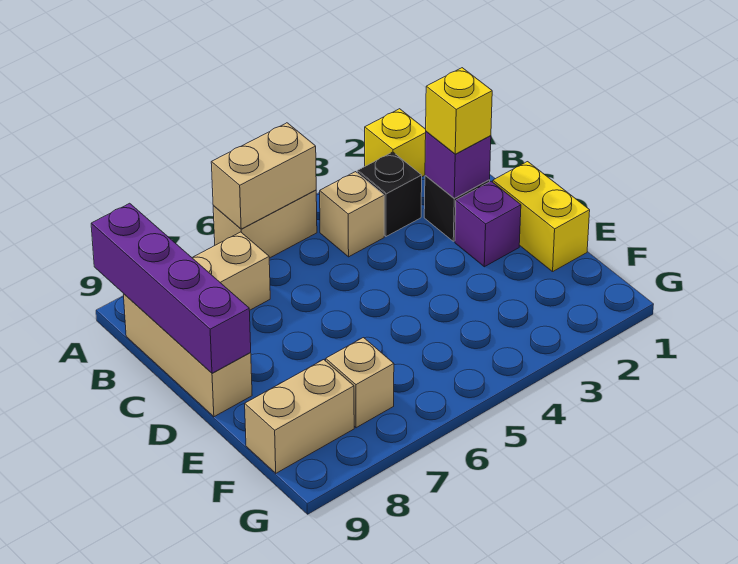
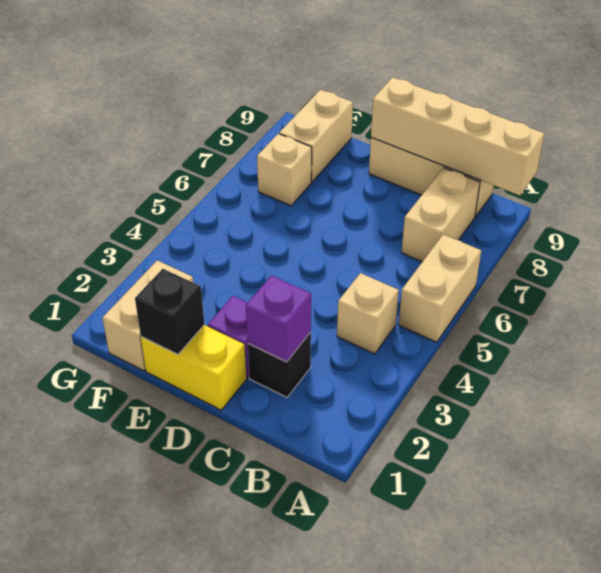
yellow 1x1 brick [365,109,426,177] -> none
tan 1x2 brick [211,123,316,229] -> tan 1x2 brick moved to [103,260,193,371]
purple 1x4 brick [91,203,251,373] -> tan 1x4 brick [371,77,544,195]
black 1x1 brick [357,152,422,237] -> black 1x1 brick moved to [135,269,204,355]
yellow 1x1 brick [426,68,492,154] -> none

